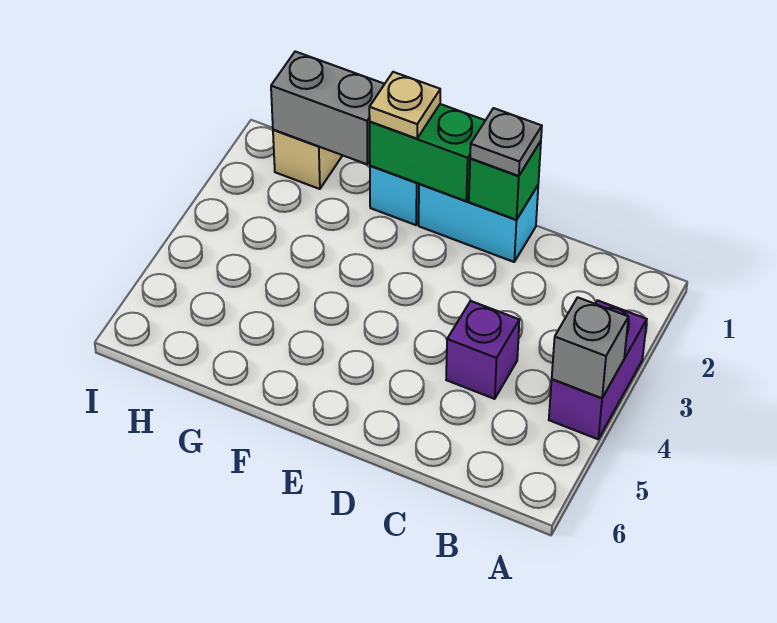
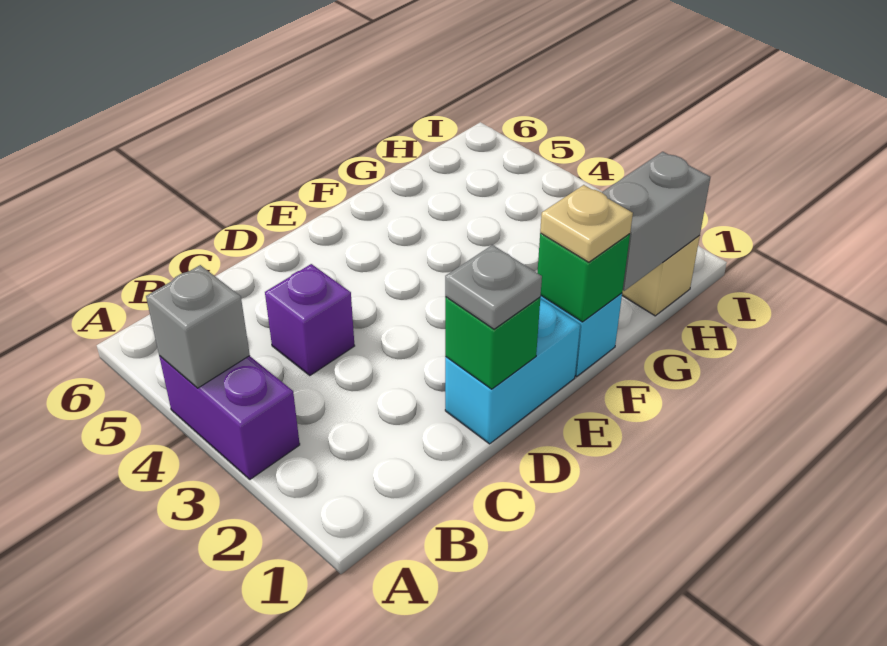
green 1x2 brick [370,104,485,201] -> green 1x1 brick [537,233,630,322]

